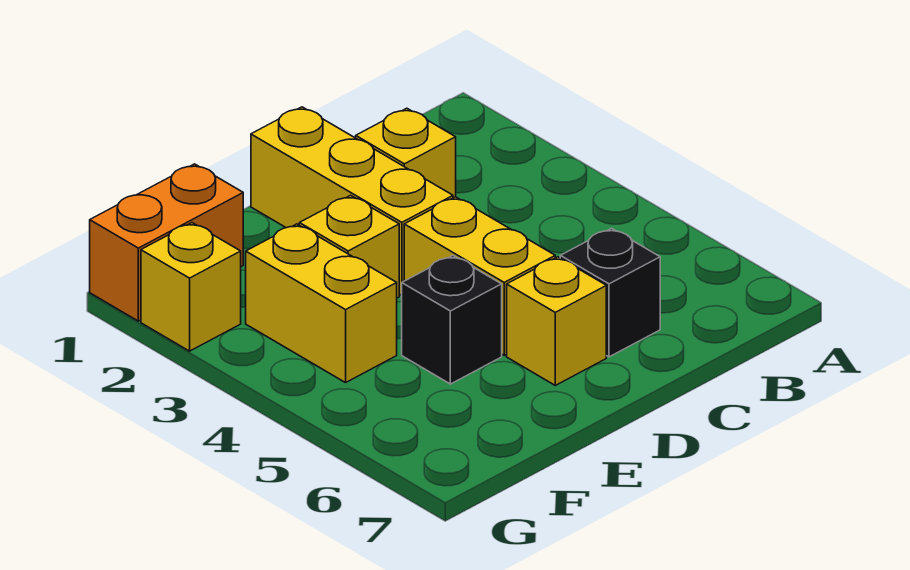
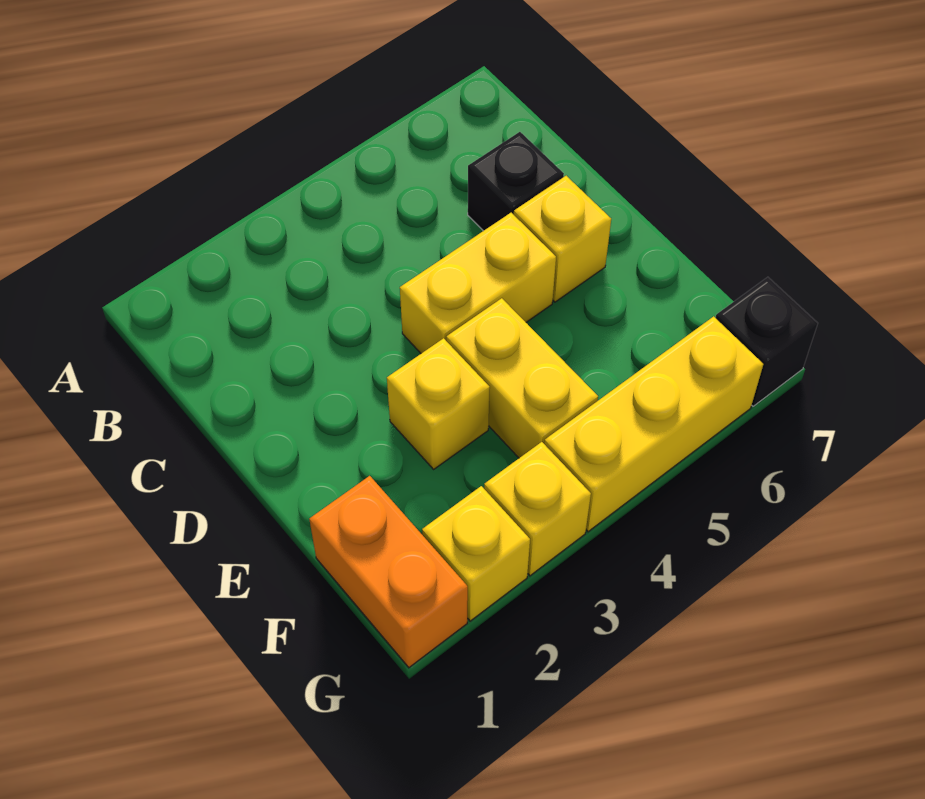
yellow 1x1 brick [356,108,456,198] -> yellow 1x1 brick moved to [484,442,591,576]
yellow 1x3 brick [251,107,453,295] -> yellow 1x3 brick moved to [544,316,763,532]
black 1x1 brick [402,256,502,384] -> black 1x1 brick moved to [716,277,818,406]
yellow 1x2 brick [246,224,397,383] -> yellow 1x2 brick turned to [446,298,598,458]

